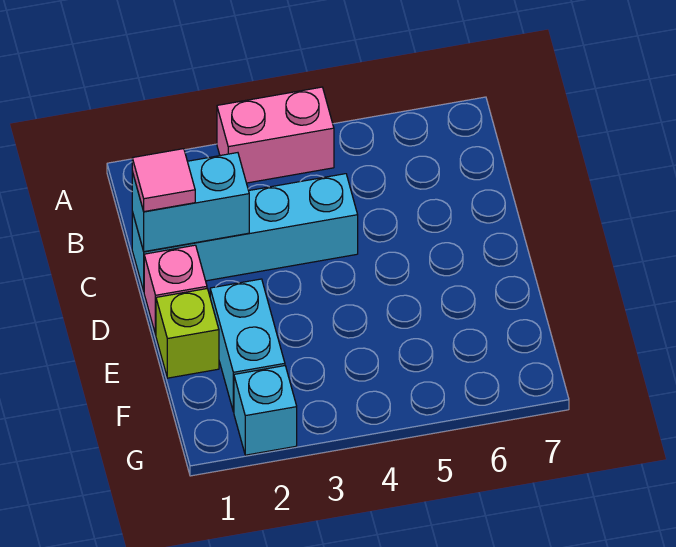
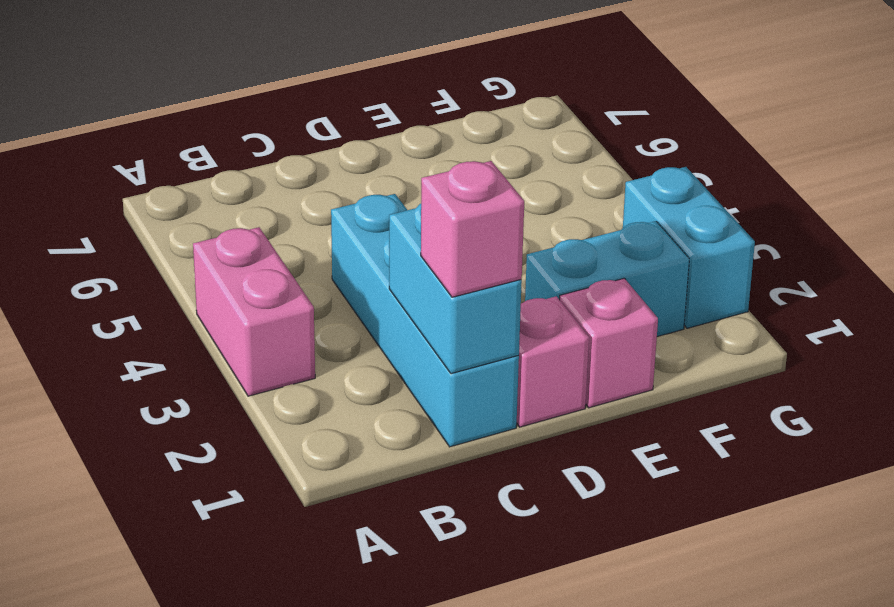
pink 1x1 tile [132,149,195,212] -> pink 1x1 brick [421,161,524,297]
lime 1x1 brick [156,289,219,378] -> pink 1x1 brick [560,278,658,408]
cyan 1x1 brick [234,366,297,455] -> cyan 1x2 brick [623,167,755,328]

